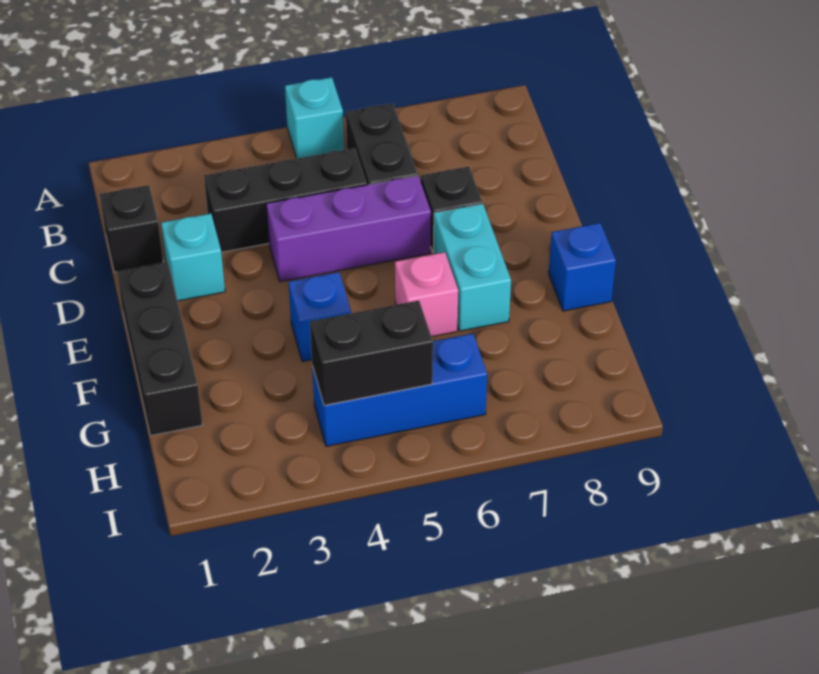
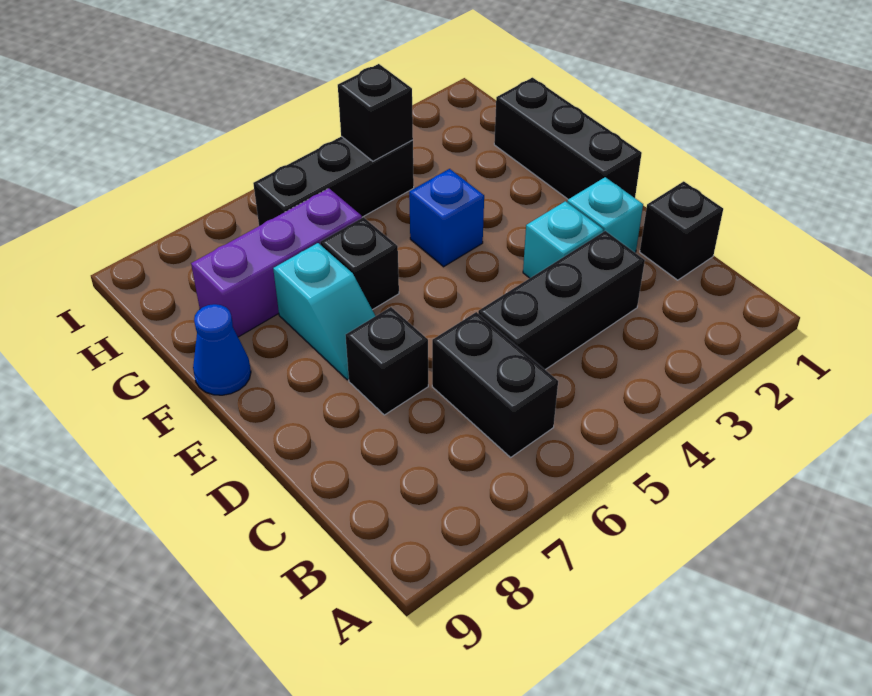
cyan 1x1 brick [285,77,344,158] -> cyan 1x1 brick moved to [523,201,603,278]
purple 1x3 brick [266,176,431,282] -> purple 1x3 brick moved to [191,188,362,337]
cyan 1x2 brick [433,204,511,331] -> cyan 1x2 slope [273,243,375,380]
pink 1x1 brick [395,252,458,337] -> black 1x1 brick [320,217,399,310]
blue 1x1 brick [549,223,616,311] -> blue 1x1 cone [193,304,251,395]
blue 1x3 brick [312,333,487,446] -> black 1x3 brick [253,136,414,226]
black 1x2 brick [310,300,433,405] -> black 1x1 brick [338,64,413,161]

